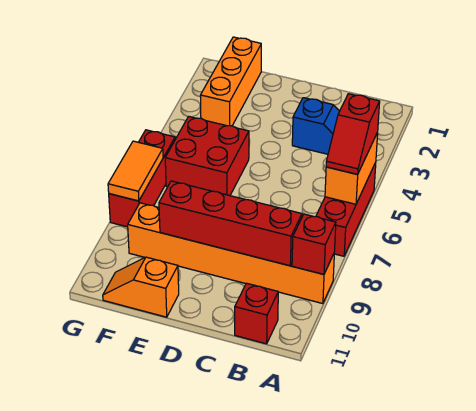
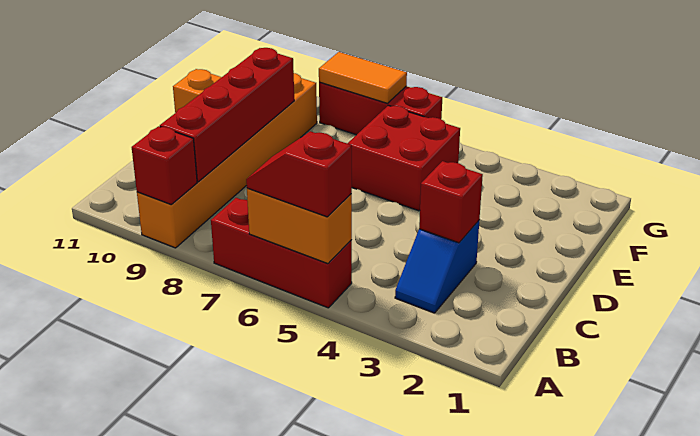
red 1x1 brick [235,283,278,344] -> red 1x1 brick moved to [419,161,483,243]
orange 1x3 brick [200,37,261,126] -> none

